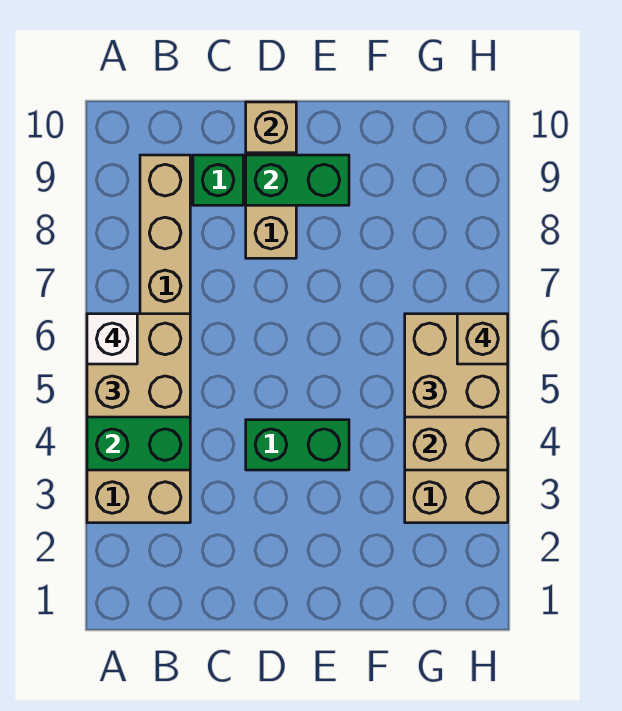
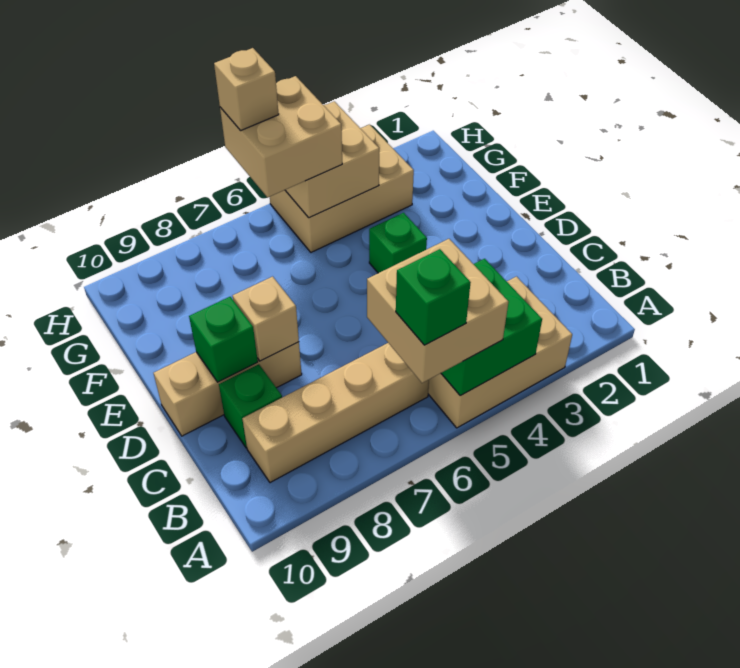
white 1x1 brick [87,314,137,364] -> green 1x1 brick [396,249,471,345]
green 1x2 brick [246,420,349,470] -> green 1x1 brick [369,213,427,273]
green 1x2 brick [246,155,349,205] -> green 1x1 brick [189,297,258,382]
tan 1x1 brick [246,102,296,153] -> tan 1x1 brick moved to [233,277,299,361]

